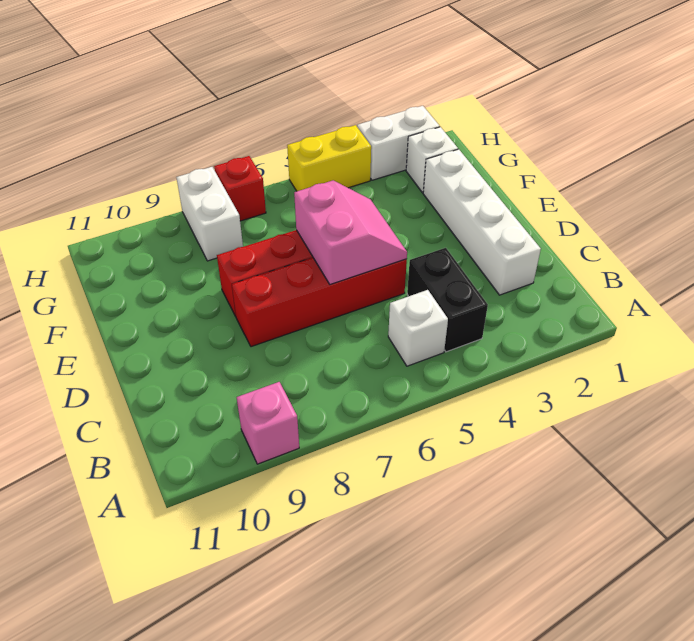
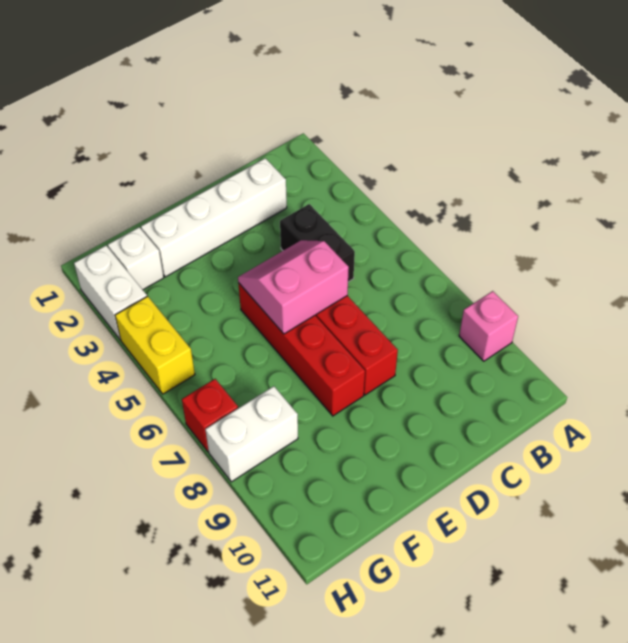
black 1x2 brick [407,248,488,352] -> black 1x2 brick turned to [280,204,355,282]
white 1x1 brick [388,290,448,366] -> none

